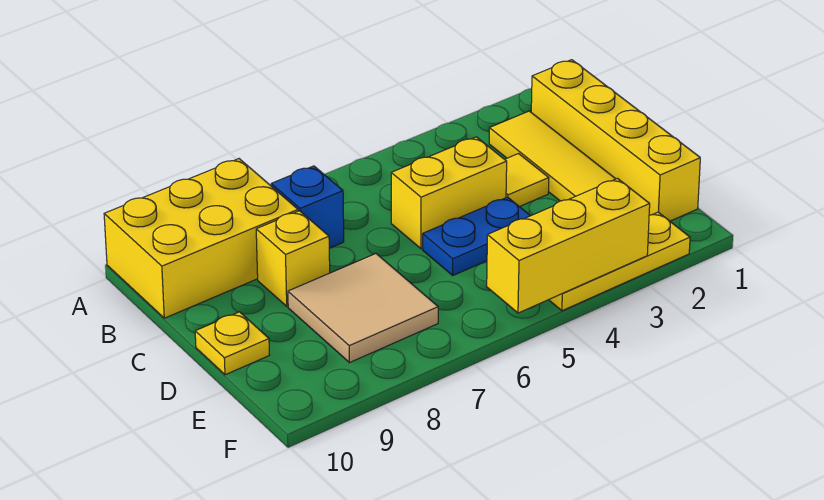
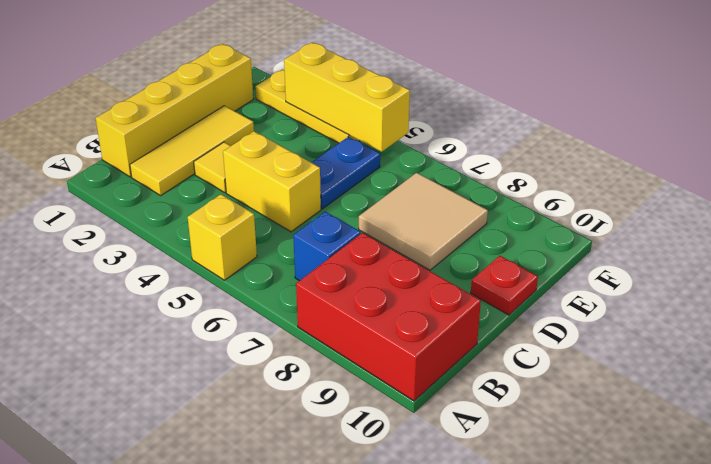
yellow 2x3 brick [104,159,298,318] -> red 2x3 brick [296,233,481,401]
yellow 1x1 brick [256,211,330,306] -> yellow 1x1 brick moved to [188,194,257,280]
blue 1x2 plate [423,197,530,275] -> blue 1x2 plate turned to [311,137,380,209]
yellow 1x1 plate [195,312,269,375] -> red 1x1 plate [471,256,538,315]

